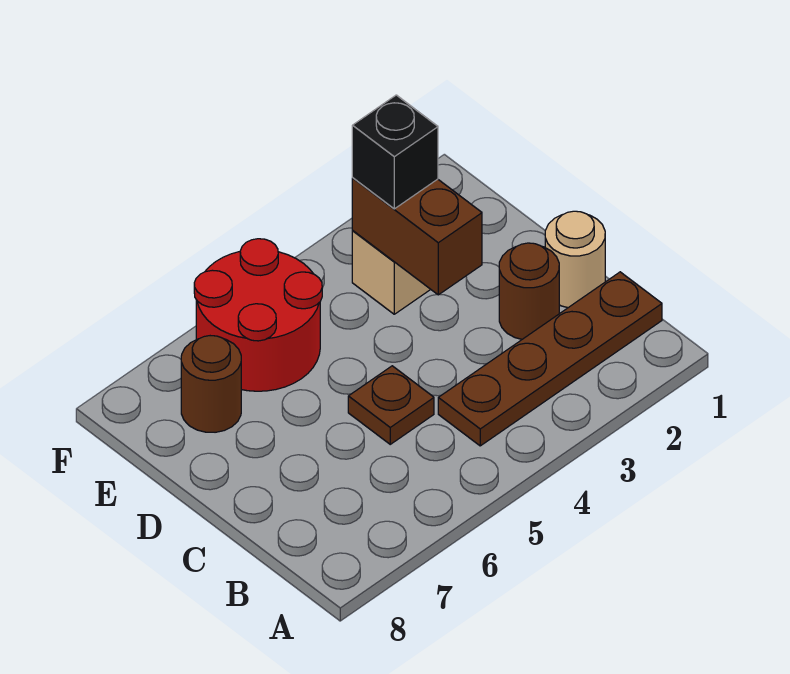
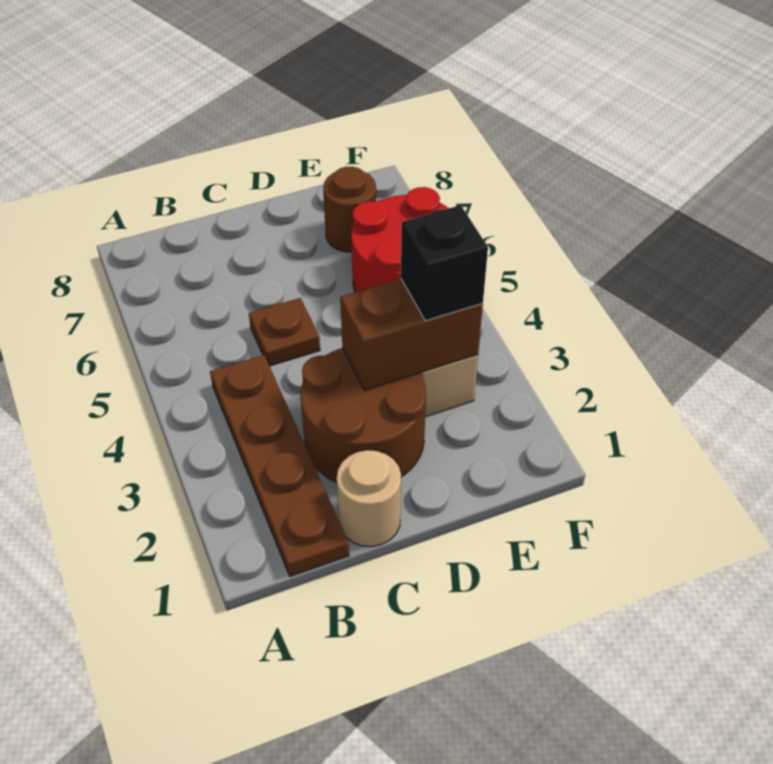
brown 1x1 round brick [499,243,559,339] -> brown 2x2 round brick [300,348,426,482]

